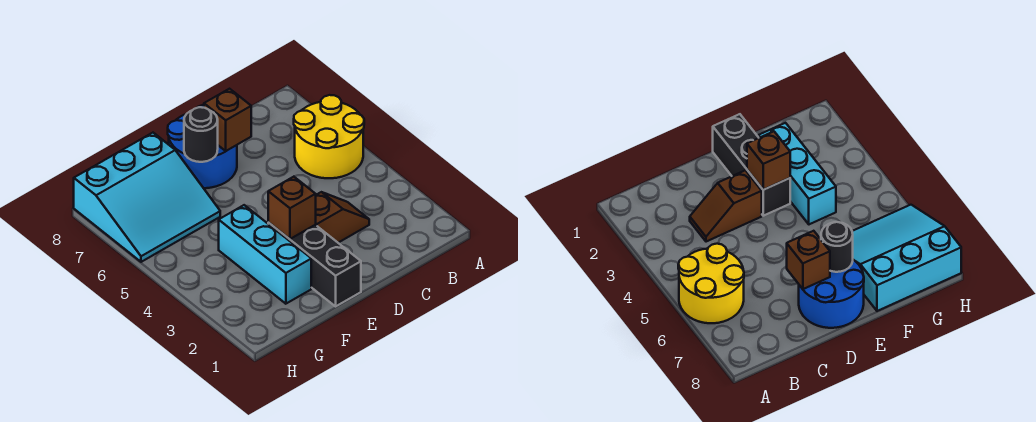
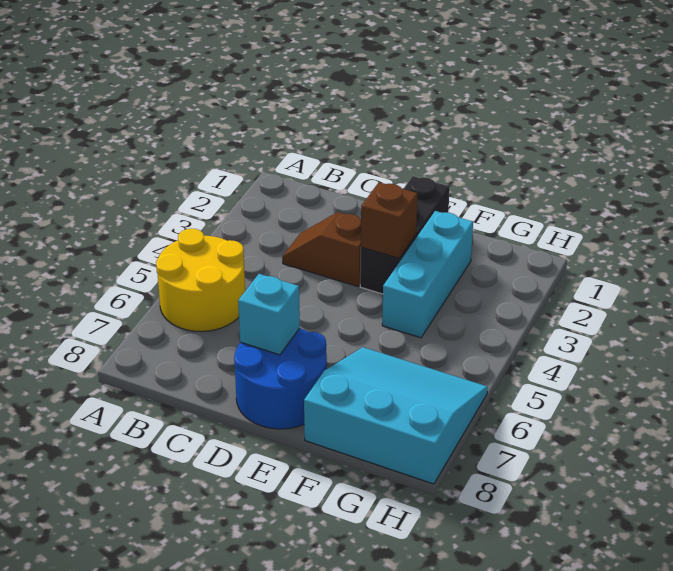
brown 1x1 brick [204,89,251,151] -> cyan 1x1 brick [238,274,300,355]
black 1x1 round brick [184,107,218,162] -> none

